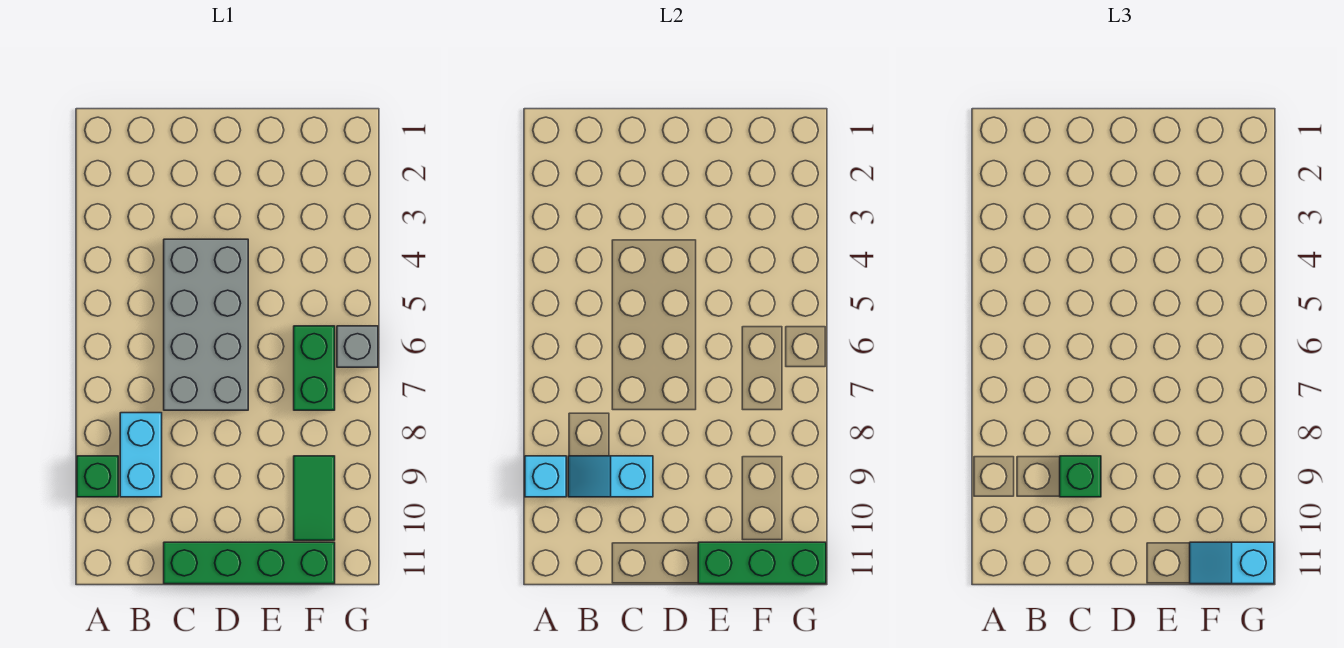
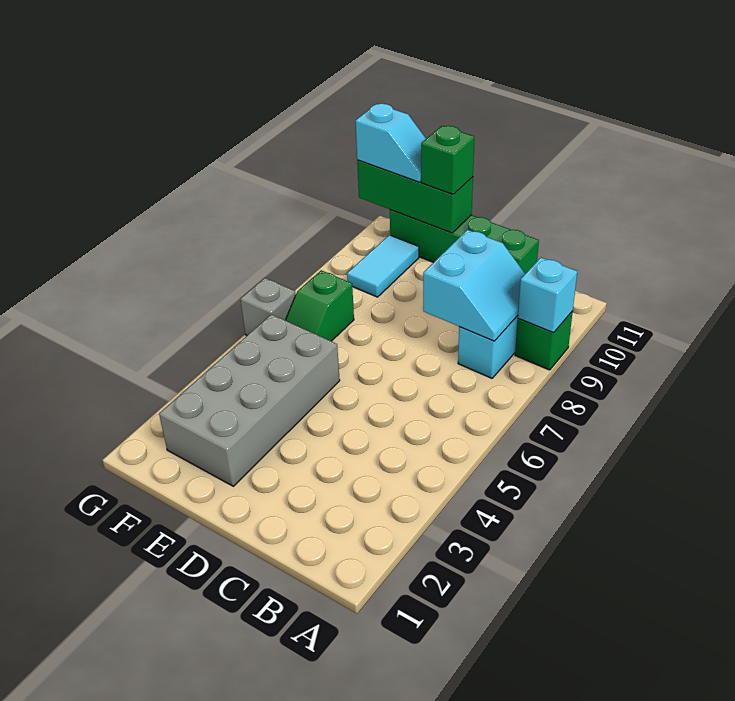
cyan 1x2 slope [568,456,653,497] -> cyan 2x2 slope [423,230,525,341]
grey 2x4 brick [164,239,248,410] -> grey 2x4 brick moved to [159,314,340,486]
green 1x1 brick [1060,456,1101,497] -> green 1x1 brick moved to [421,126,474,194]
green 1x2 brick [294,326,335,410] -> green 1x2 slope [285,270,354,341]
green 1x2 tile [294,456,335,540] -> cyan 1x2 tile [347,235,419,297]

